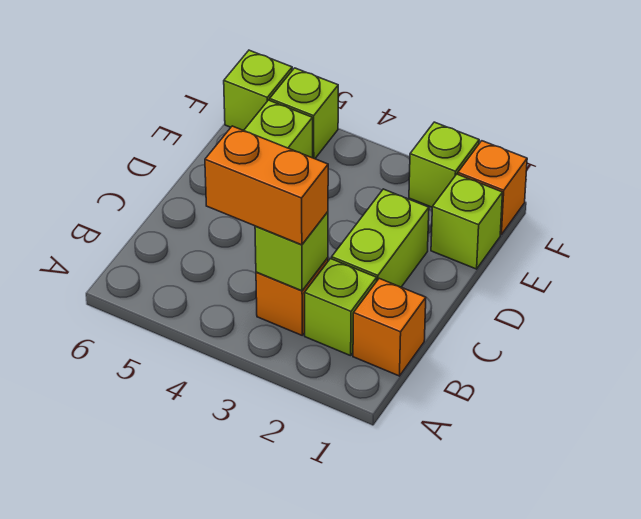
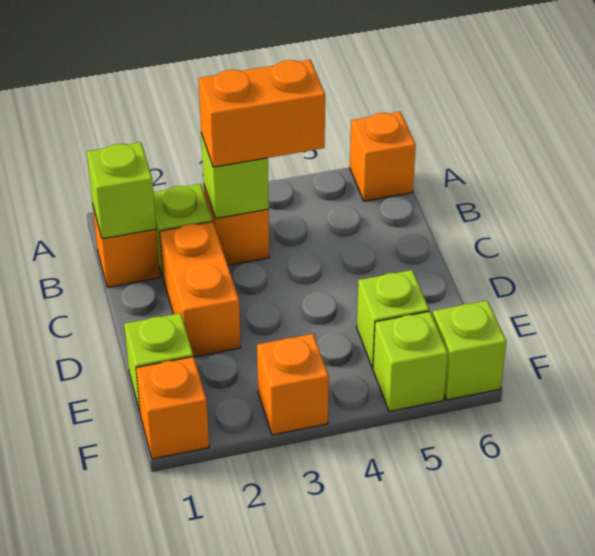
none -> orange 1x1 brick [350,112,416,201]
lime 1x2 brick [332,189,429,287] -> orange 1x2 brick [160,222,241,357]
lime 1x1 brick [409,122,479,207] -> lime 1x1 brick moved to [87,142,156,239]
none -> orange 1x1 brick [257,334,329,435]

